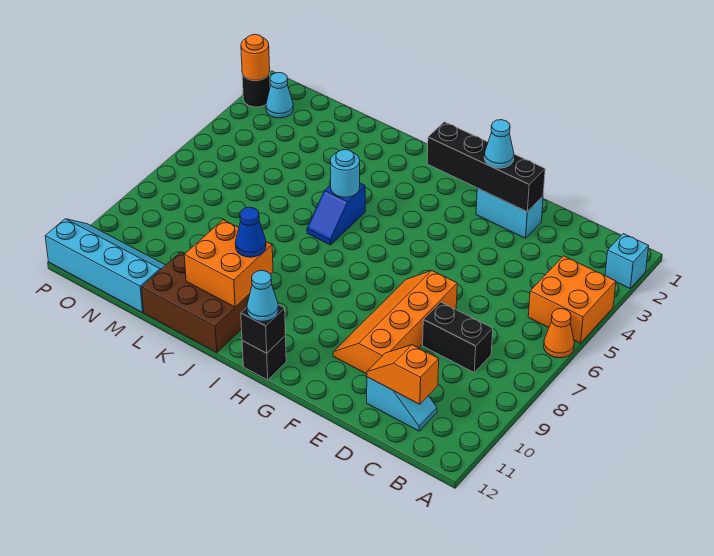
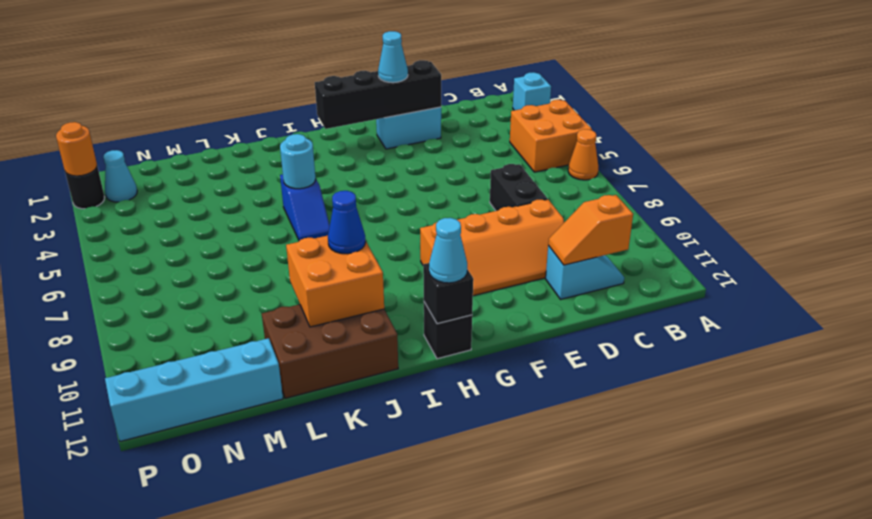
black 1x2 brick [423,302,493,372] -> black 1x2 brick turned to [490,164,547,211]
orange 2x4 slope [333,271,457,374] -> orange 2x4 slope turned to [420,199,564,296]

